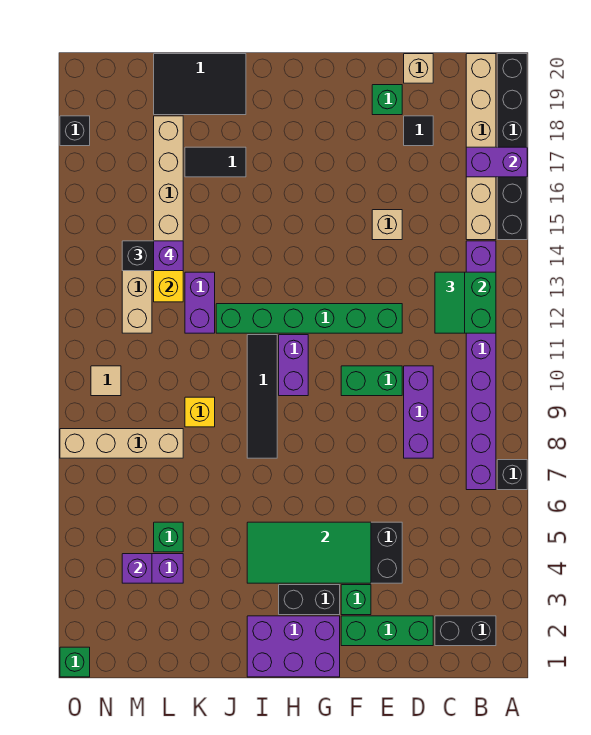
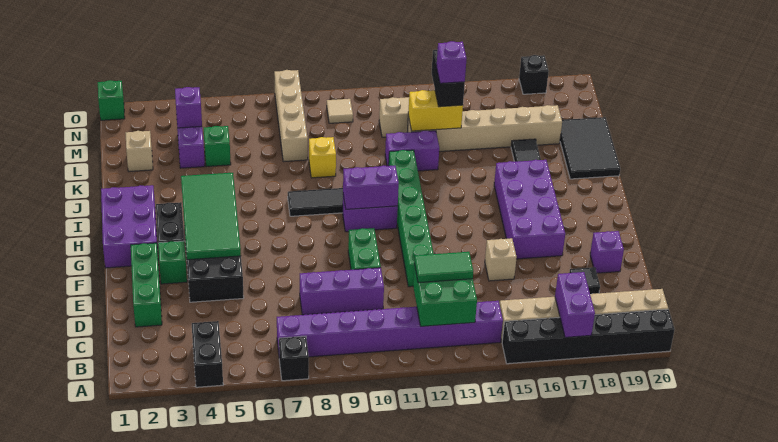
black 1x2 brick [435,616,496,646] -> black 1x2 brick moved to [192,321,223,387]
tan 1x1 brick [404,54,433,83] -> tan 1x1 brick moved to [126,131,153,171]
green 1x1 brick [372,85,402,115] -> purple 1x1 brick [590,231,624,273]
none -> purple 2x4 brick [494,160,565,259]
none -> purple 1x2 brick [343,165,399,209]

